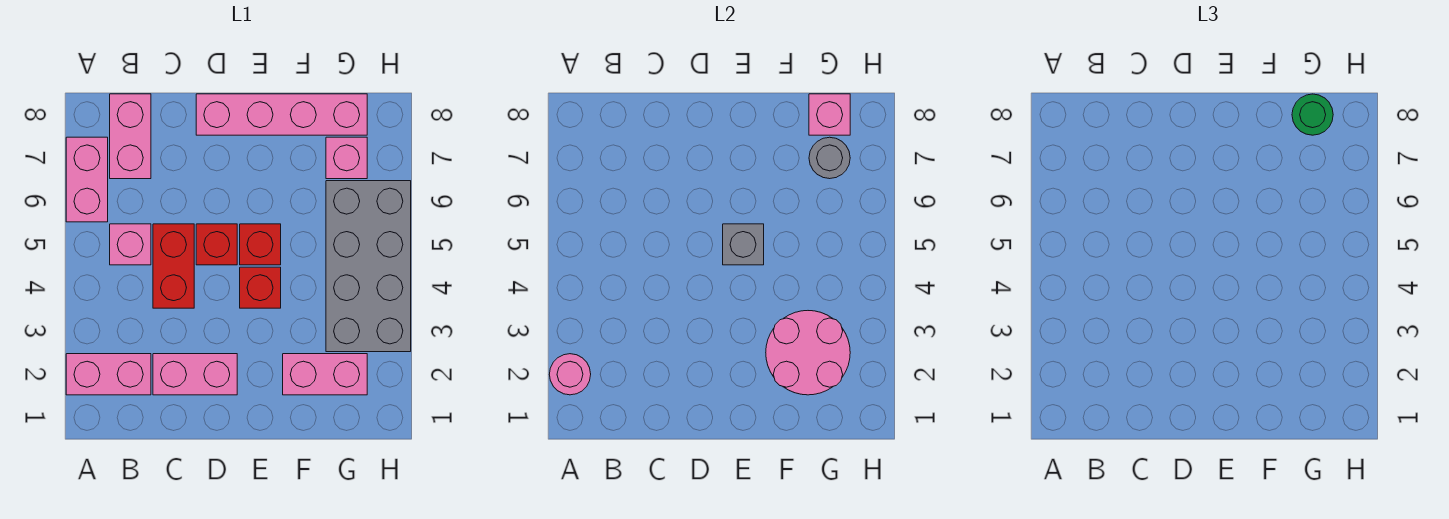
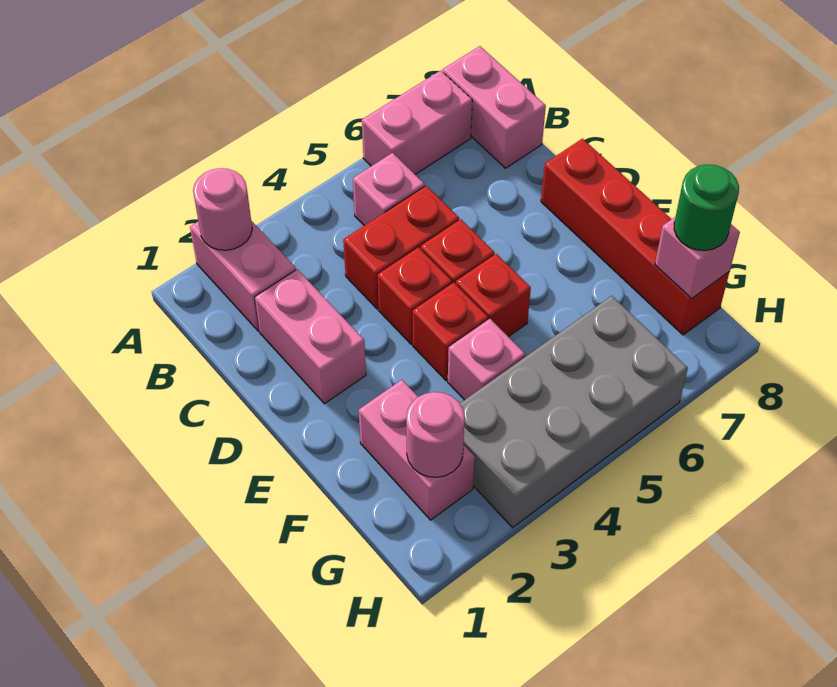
pink 1x2 brick [110,94,151,179] -> pink 1x2 brick turned to [443,46,546,168]
none -> red 1x1 brick [378,247,452,344]
pink 1x4 brick [196,94,367,135] -> red 1x4 brick [541,139,729,335]
grey 1x1 brick [723,224,764,265] -> none
pink 2x2 round brick [766,311,850,395] -> pink 1x1 round brick [406,392,465,477]
pink 1x1 brick [326,137,367,179] -> pink 1x1 brick moved to [448,319,525,400]
grey 1x1 round brick [809,137,850,179] -> none

